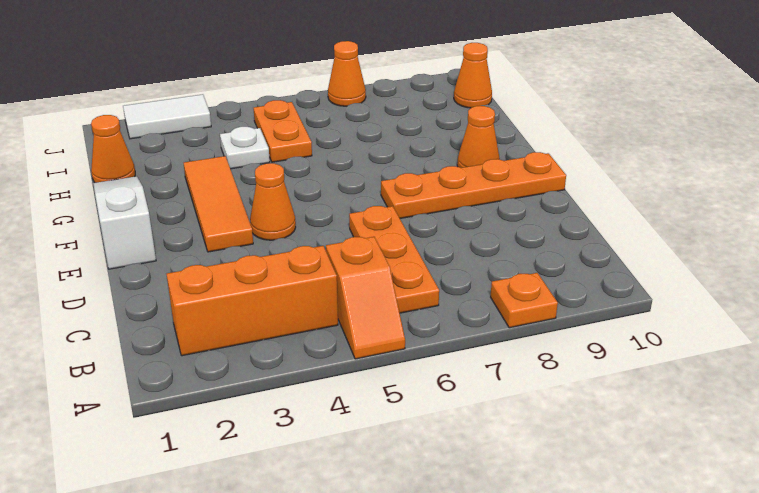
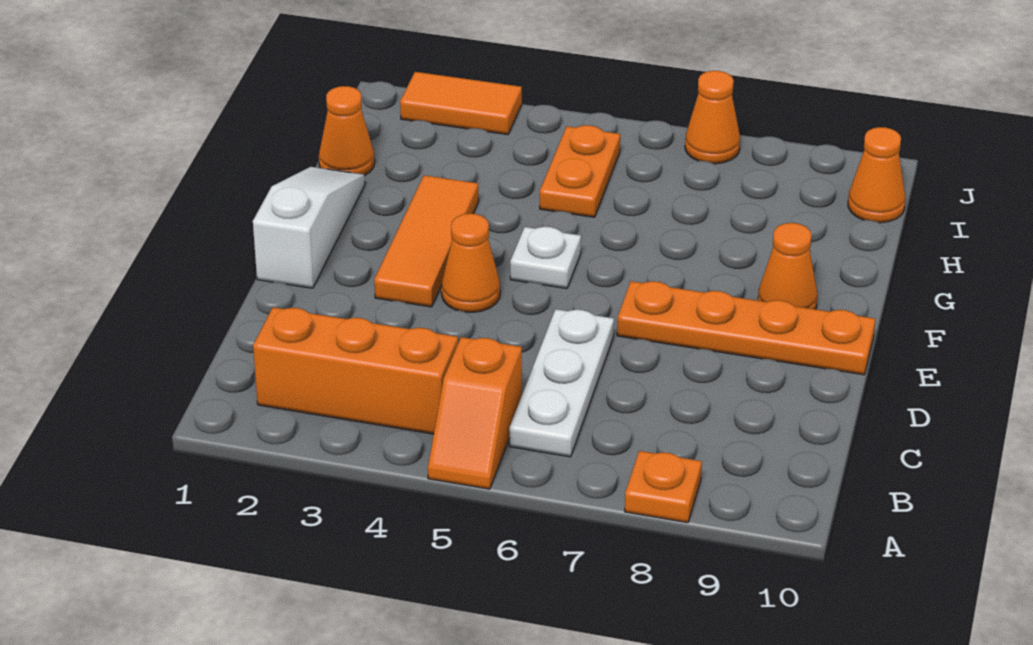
orange 1x3 plate [349,206,439,313] -> white 1x3 plate [509,309,614,457]
white 1x1 plate [220,127,270,169] -> white 1x1 plate moved to [510,227,581,289]
white 1x2 tile [123,94,211,139] -> orange 1x2 tile [400,72,522,135]

